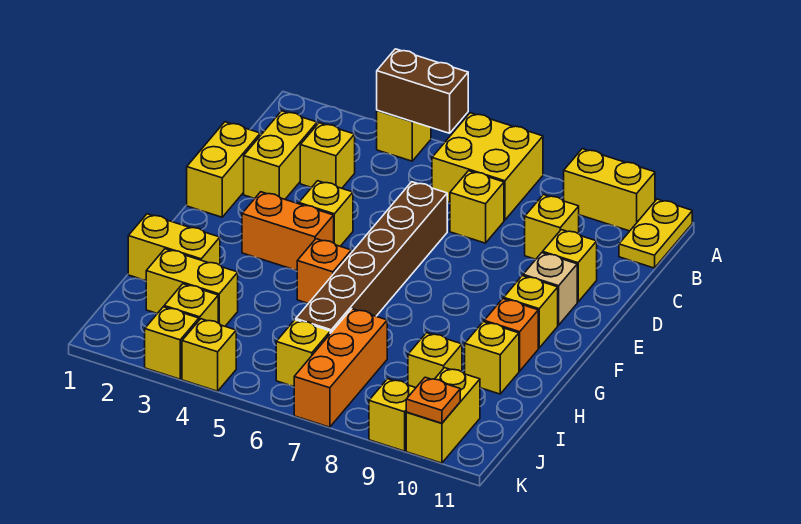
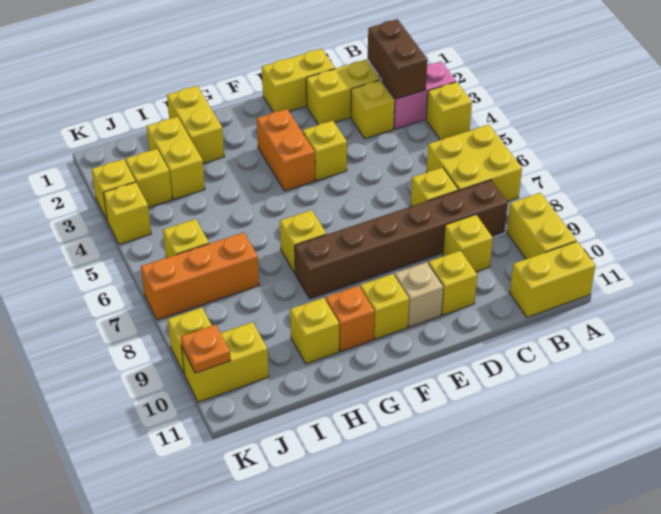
none -> pink 1x2 brick [382,61,456,129]
brown 1x2 brick [377,49,468,133] -> brown 1x2 brick moved to [368,19,427,99]
yellow 1x2 plate [619,199,692,268] -> yellow 1x2 brick [510,241,595,317]
brown 1x6 brick [296,182,447,334] -> brown 1x6 brick moved to [295,180,508,299]
orange 1x1 brick [297,239,351,303] -> none
yellow 1x1 brick [408,333,462,388] -> yellow 1x1 brick moved to [280,210,326,273]

